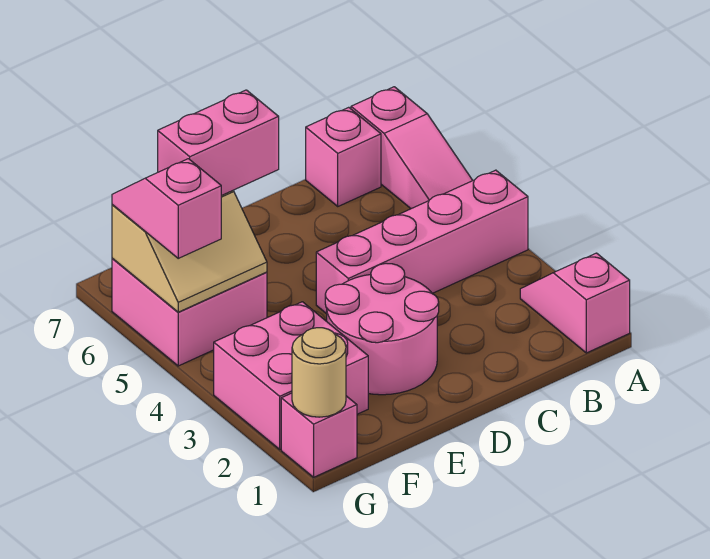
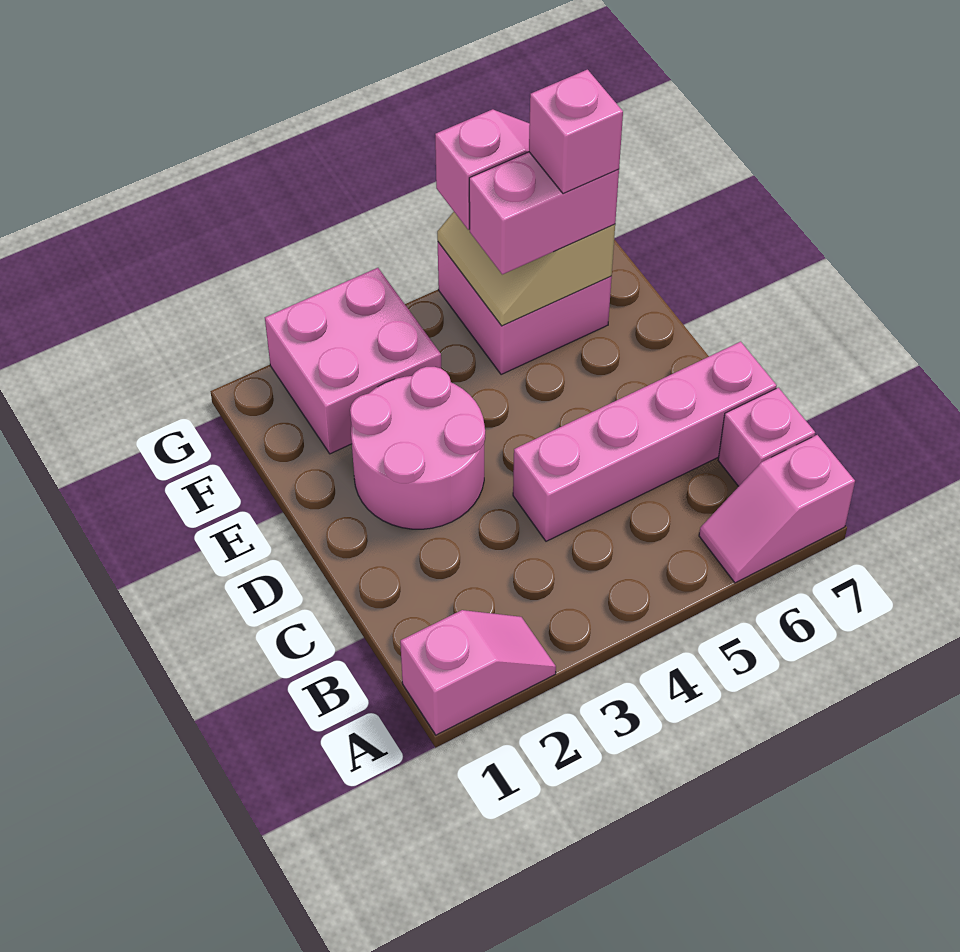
pink 1x4 brick [316,170,528,314] -> pink 1x4 brick turned to [513,342,777,541]
pink 1x3 slope [351,87,473,209] -> pink 1x2 slope [699,435,855,583]
pink 1x2 brick [158,90,279,196] -> pink 1x2 brick turned to [469,152,619,274]
pink 1x1 brick [281,393,357,477] -> pink 1x1 brick moved to [529,70,623,194]
tan 1x1 round brick [292,328,346,417] -> none

